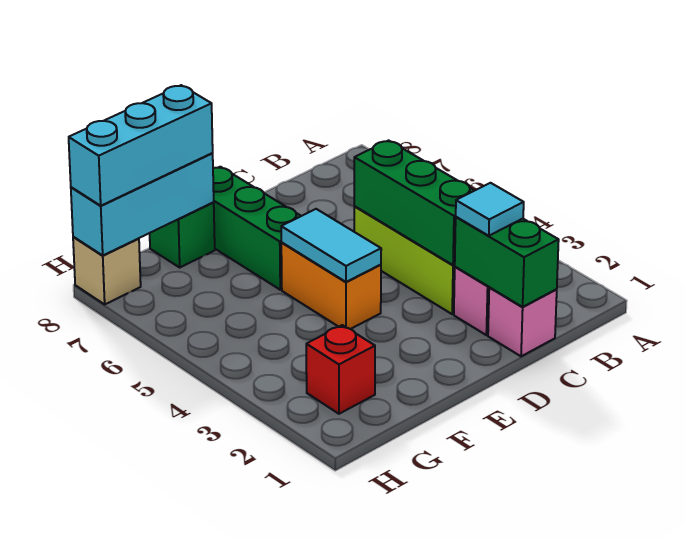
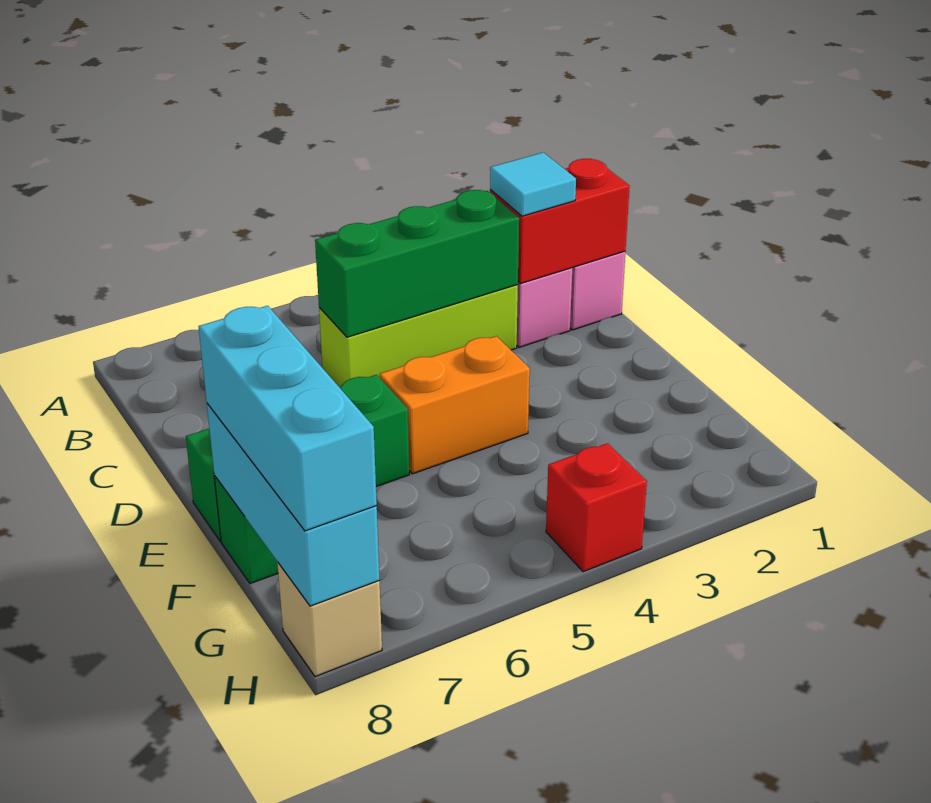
green 1x2 brick [455,217,559,307] -> red 1x2 brick [490,159,630,283]
cyan 1x2 tile [281,209,381,282] -> none
red 1x1 brick [306,325,375,414] -> red 1x1 brick moved to [546,443,647,572]

